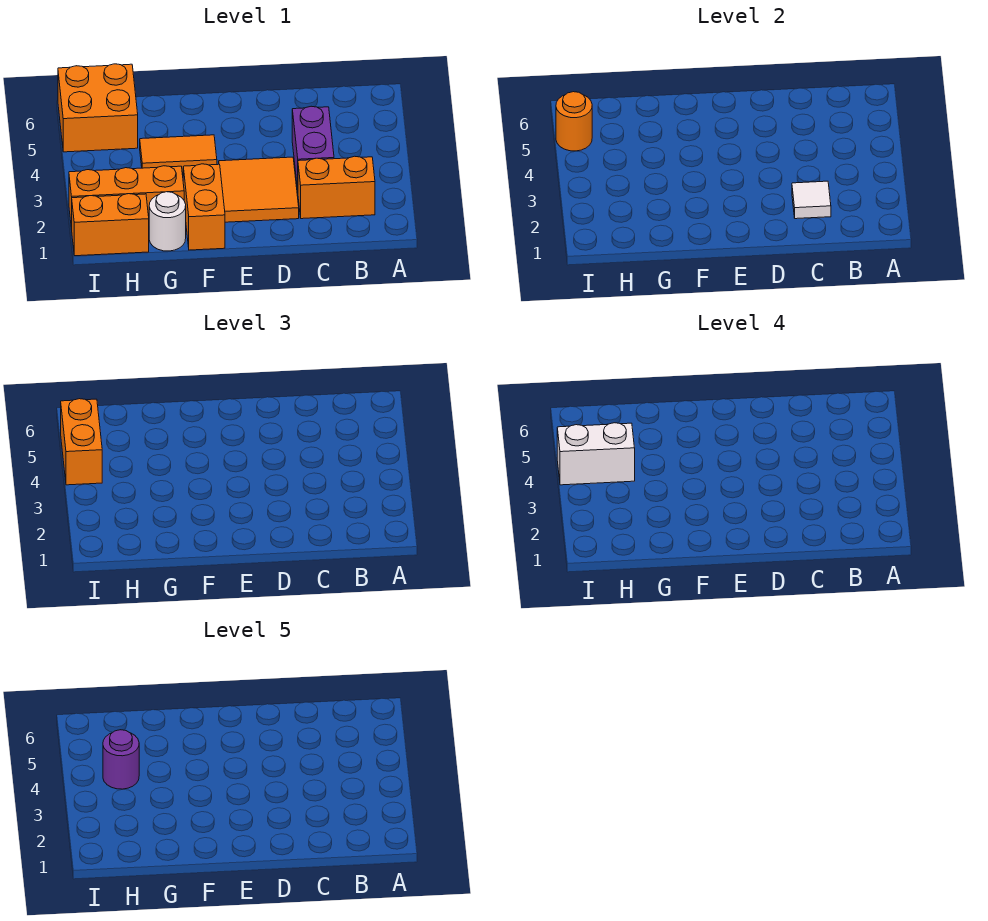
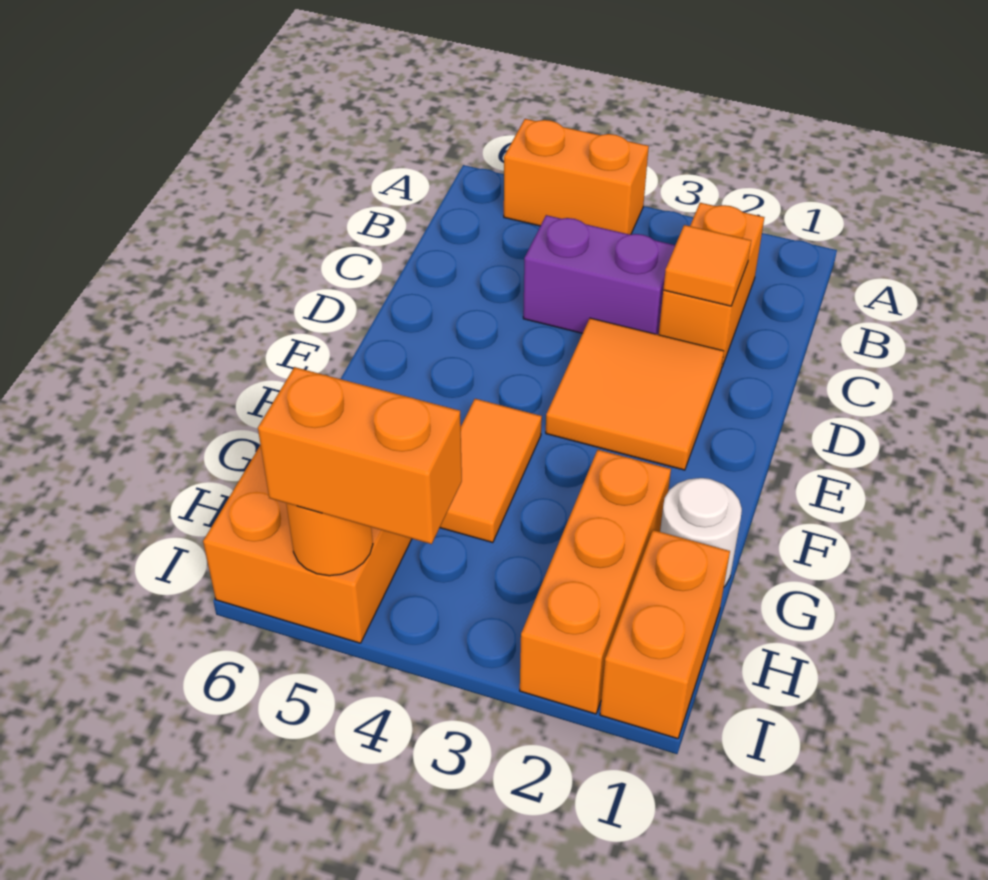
white 1x1 tile [792,181,831,219] -> orange 1x1 tile [663,225,751,306]
orange 1x2 brick [183,164,225,250] -> orange 1x2 brick moved to [504,119,649,235]
white 1x2 brick [557,423,635,485] -> none
purple 1x1 round brick [103,730,139,789] -> none

